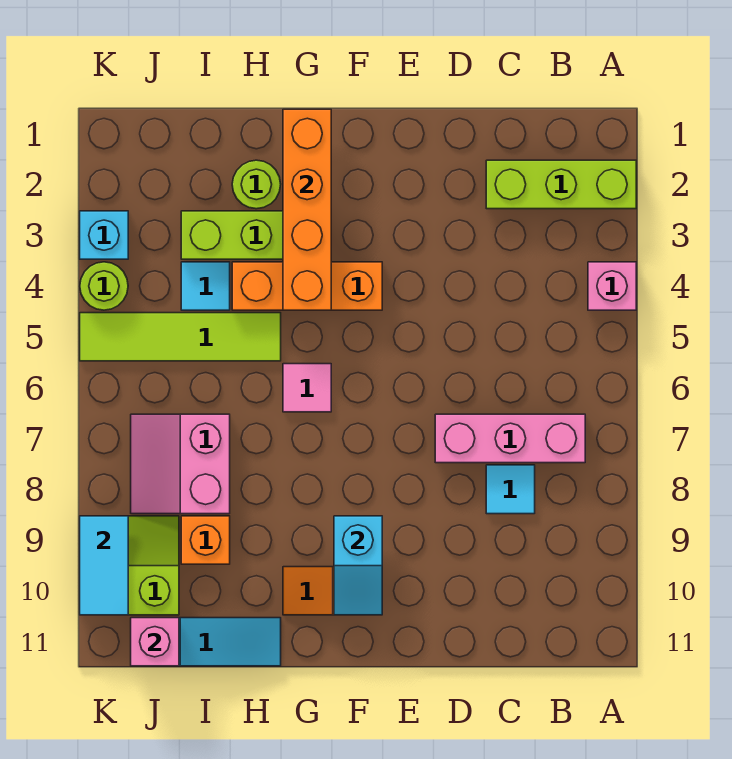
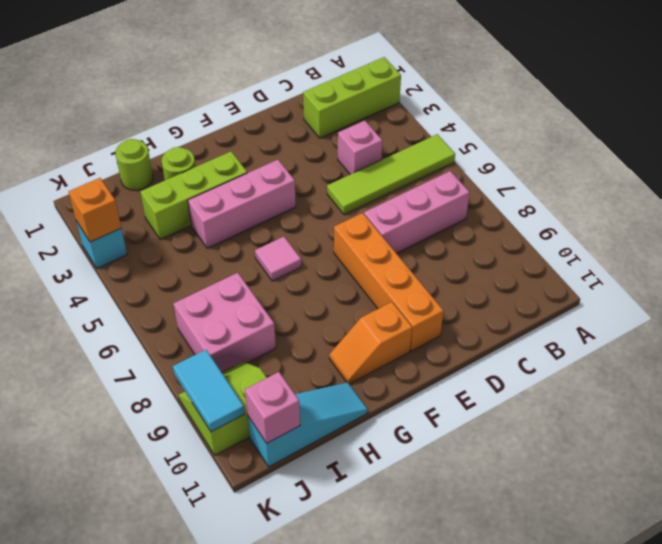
pink 1x1 brick [588,262,636,310] -> pink 1x1 brick moved to [338,121,382,174]
cyan 1x1 tile [486,465,535,514] -> none
orange 1x3 brick [232,262,382,310] -> pink 1x3 brick [188,160,296,248]
cyan 1x2 slope [334,516,382,615] -> none
orange 1x4 brick [283,109,331,310] -> orange 1x4 brick moved to [334,213,444,351]
lime 1x4 tile [80,313,281,361] -> lime 1x4 tile moved to [327,134,455,215]
cyan 1x1 tile [181,262,230,310] -> none
pink 2x2 slope [131,414,230,514] -> pink 2x2 brick [174,273,276,372]
orange 1x1 brick [181,516,230,564] -> orange 1x1 brick moved to [69,178,121,242]
lime 1x1 round brick [80,262,128,310] -> lime 1x1 round brick moved to [116,139,153,190]

